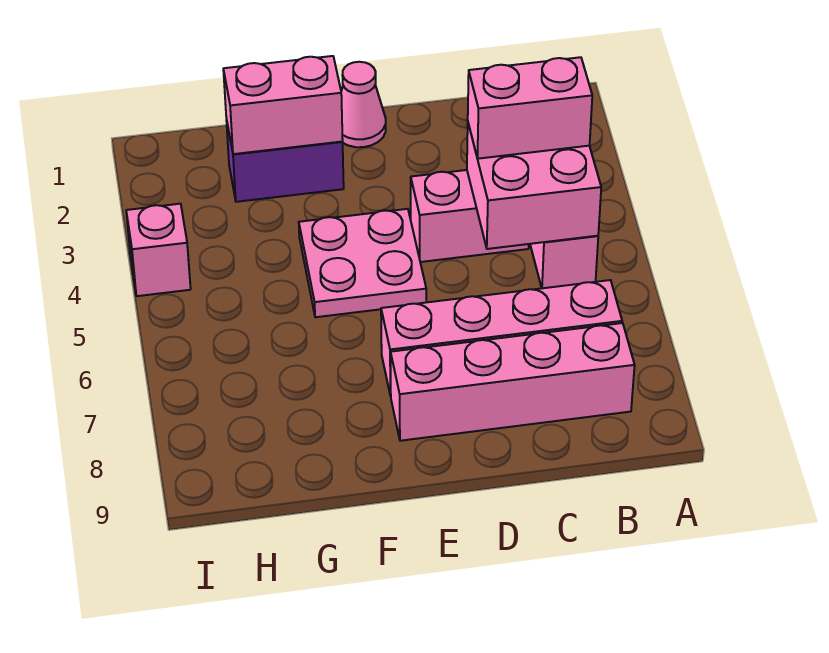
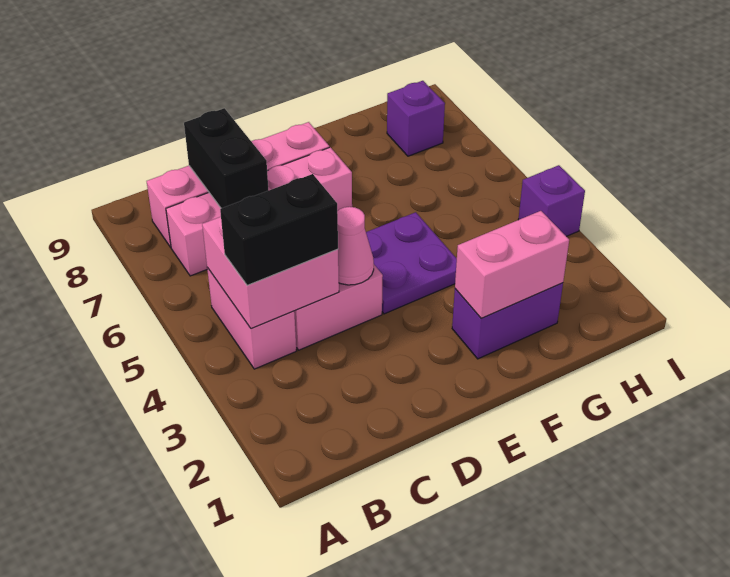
pink 1x2 brick [468,57,592,159] -> black 1x2 brick [220,174,338,285]
none -> black 1x2 brick [184,108,268,208]
pink 1x1 cone [341,62,386,147] -> pink 1x1 cone moved to [337,207,374,285]
pink 2x2 plate [299,209,426,317] -> purple 2x2 plate [366,212,457,314]
none -> purple 1x1 brick [387,81,445,156]
pink 1x1 brick [126,204,191,296] -> purple 1x1 brick [518,165,585,236]

